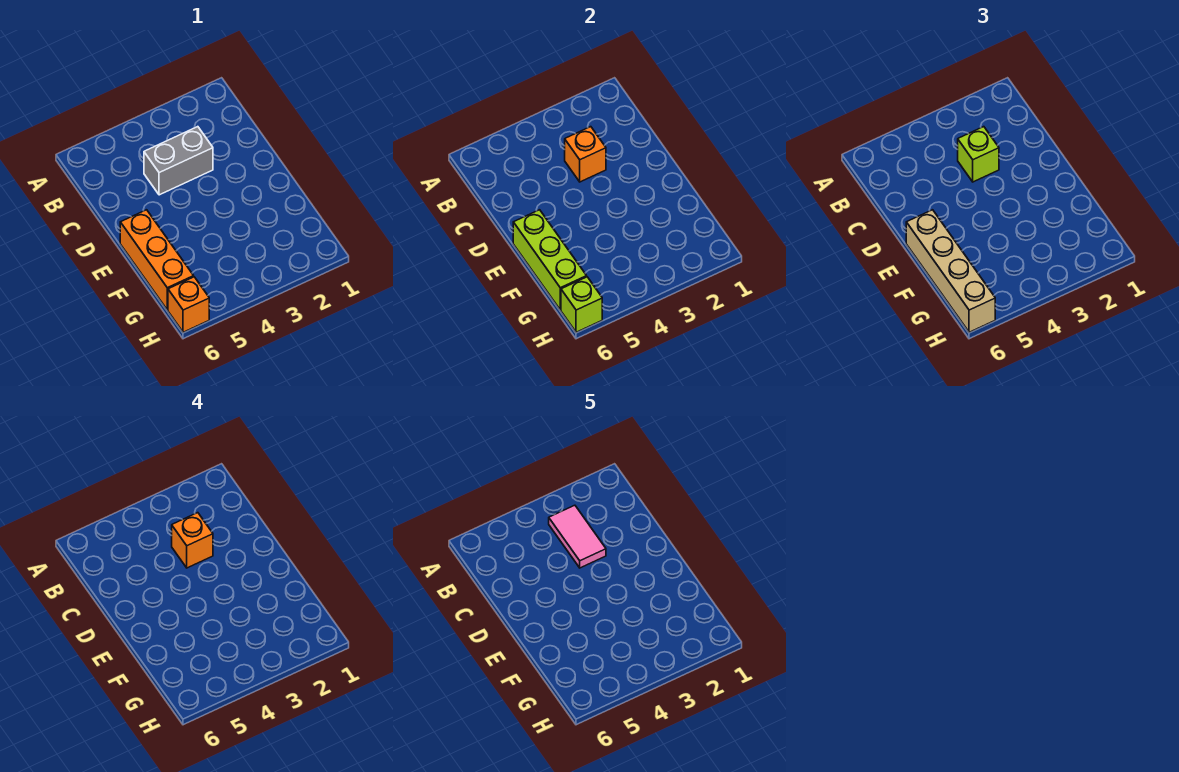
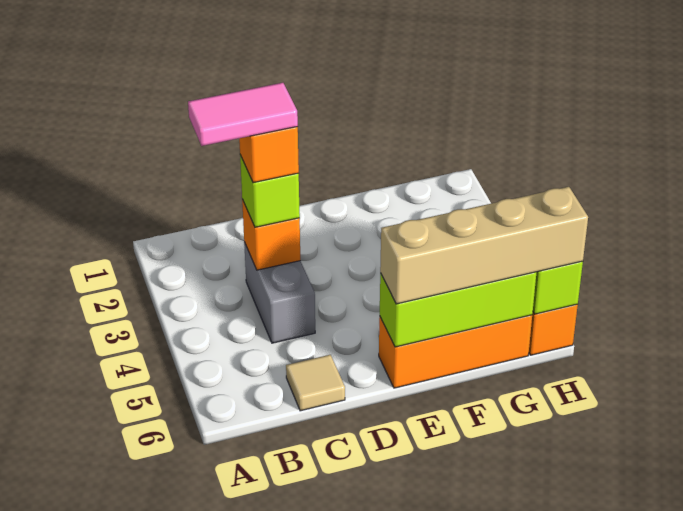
none -> tan 1x1 tile [286,355,345,411]

